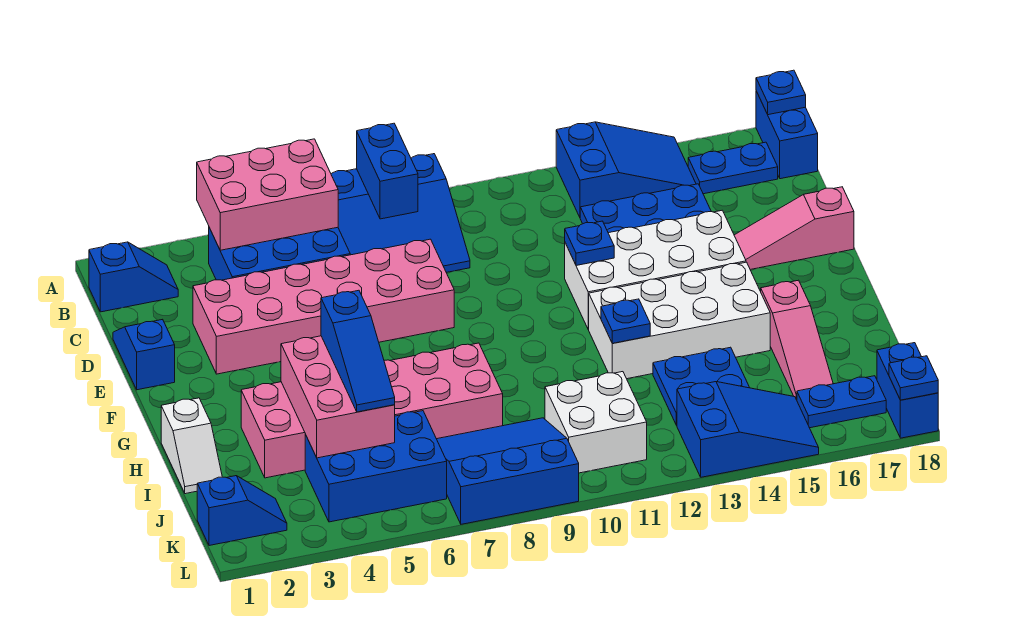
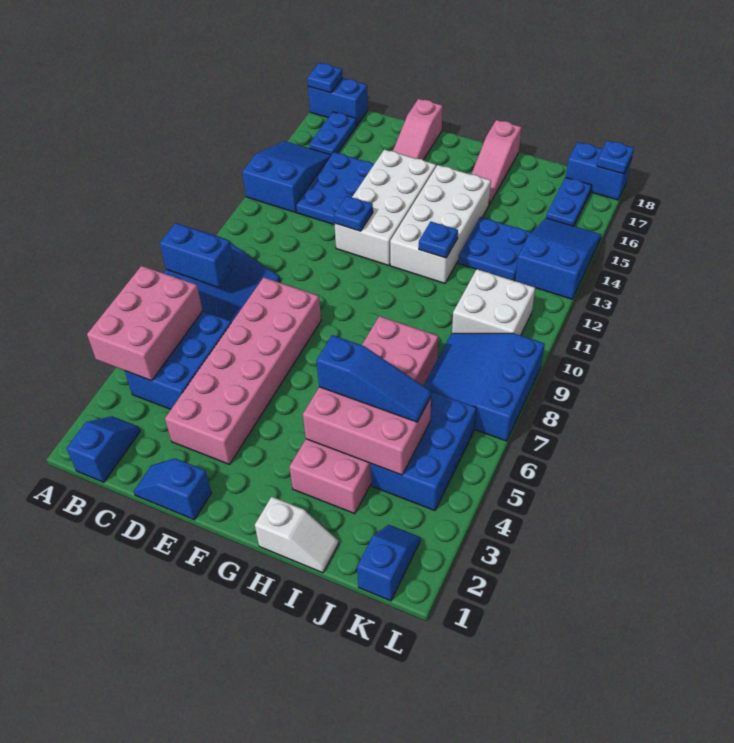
pink 1x3 slope [761,280,833,400] -> pink 1x3 slope turned to [472,120,521,204]

